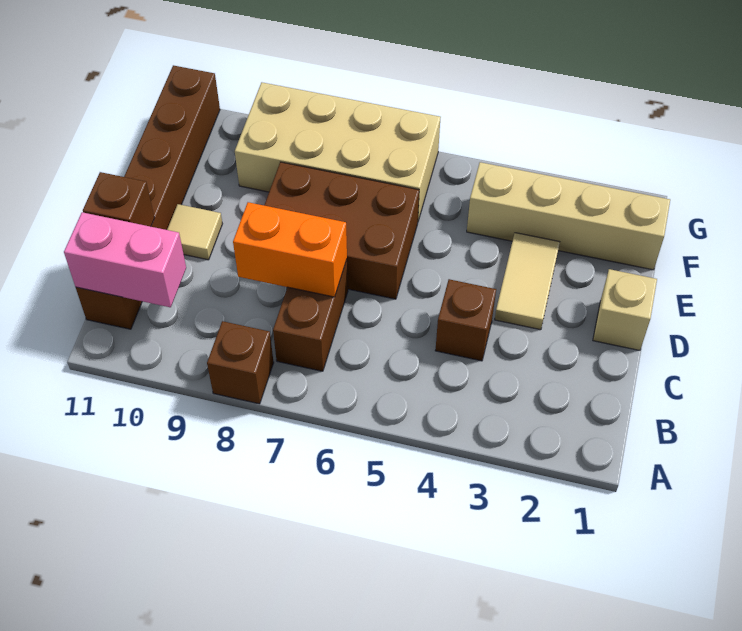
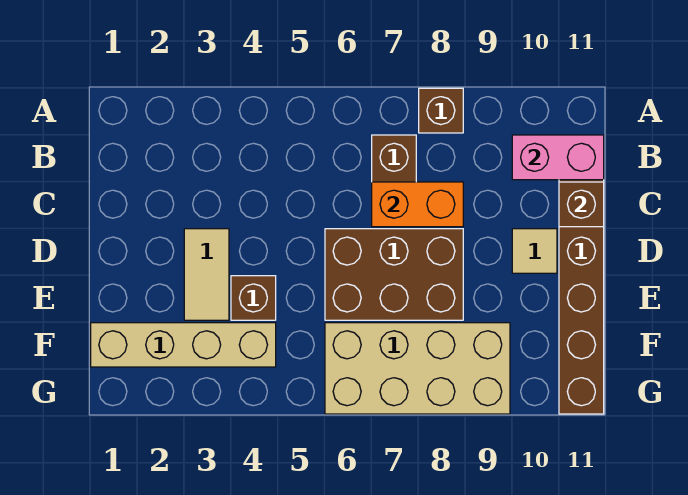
brown 1x1 brick [435,279,496,361] -> brown 1x1 brick moved to [231,276,276,320]
tan 1x1 brick [593,269,657,350] -> none

